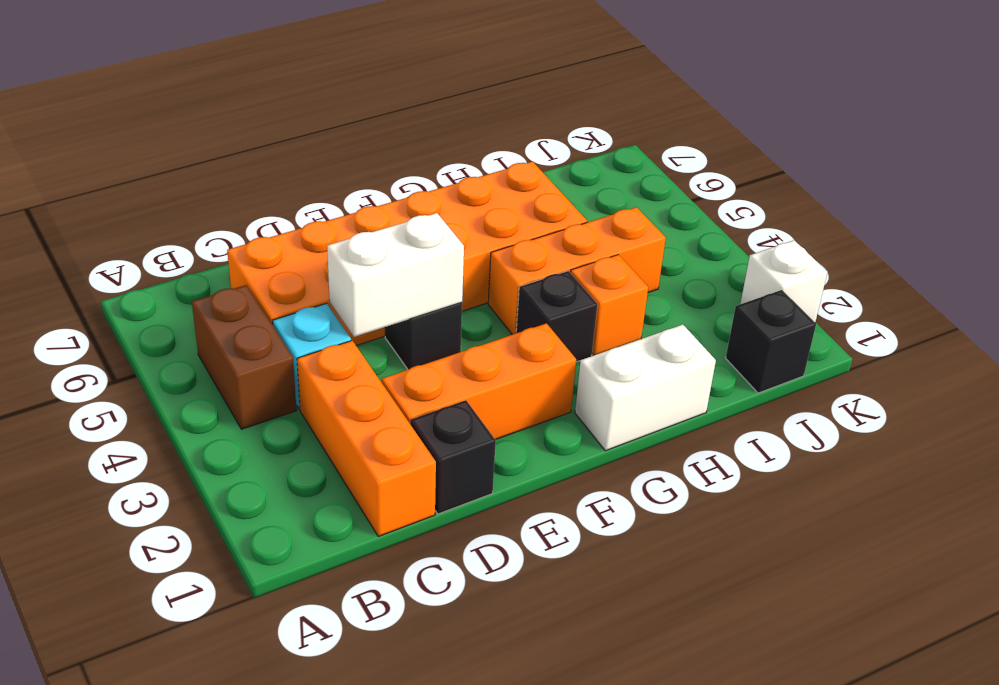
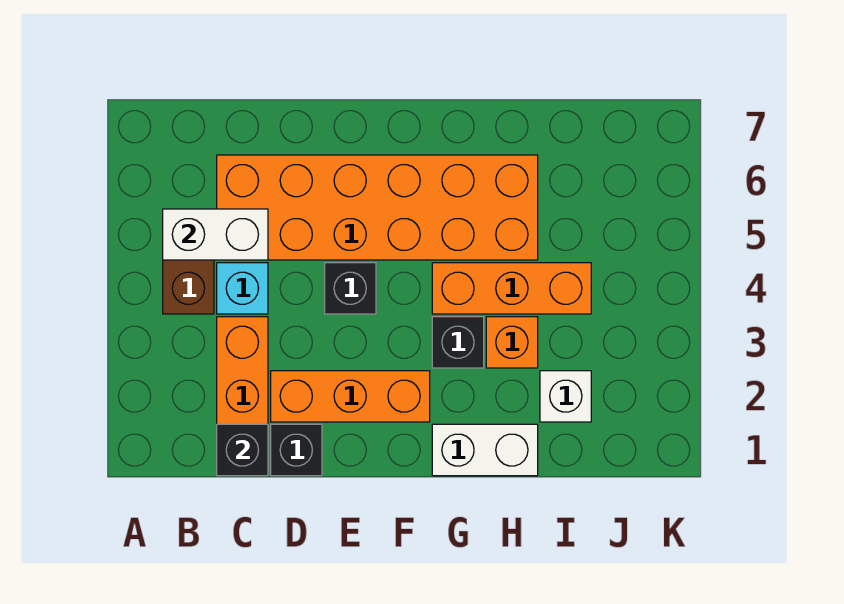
white 1x2 brick [327,213,464,337] -> white 1x2 brick moved to [163,209,268,260]
black 1x1 brick [726,290,816,393] -> black 1x1 brick moved to [217,424,268,476]
white 1x1 brick [740,240,827,322] -> white 1x1 brick moved to [540,371,591,422]

